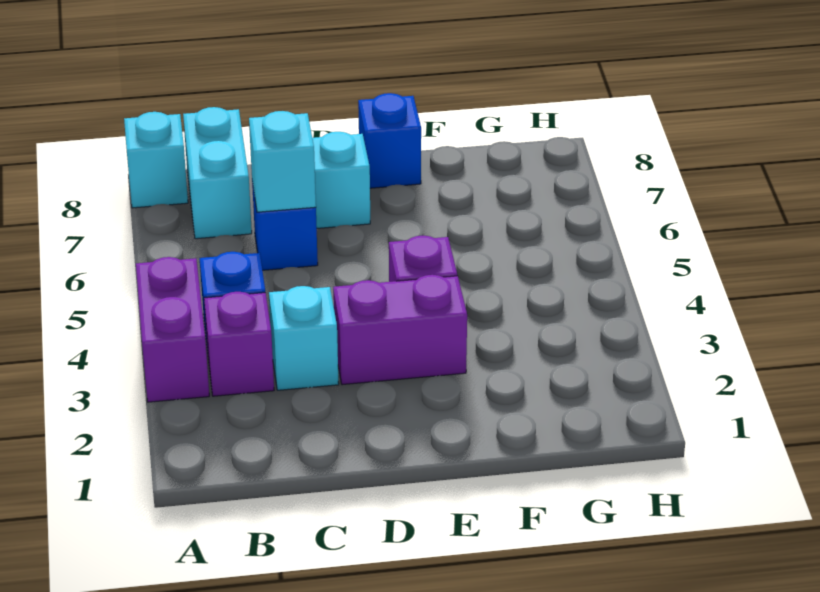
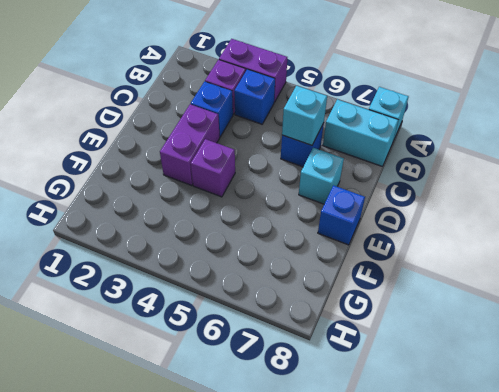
cyan 1x1 brick [269,286,339,390] -> blue 1x1 brick [191,82,233,137]

